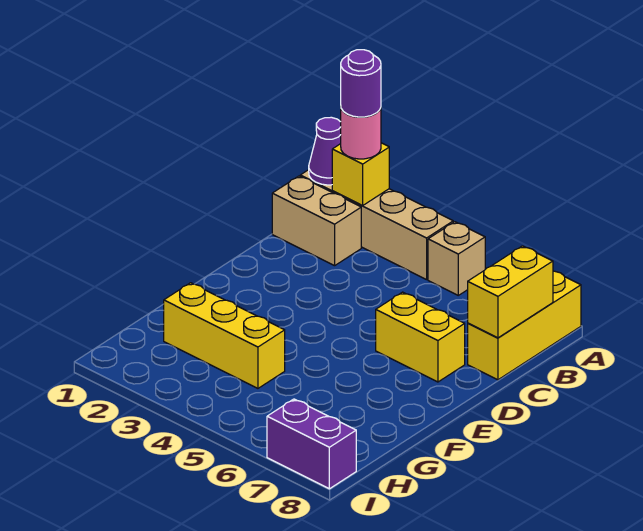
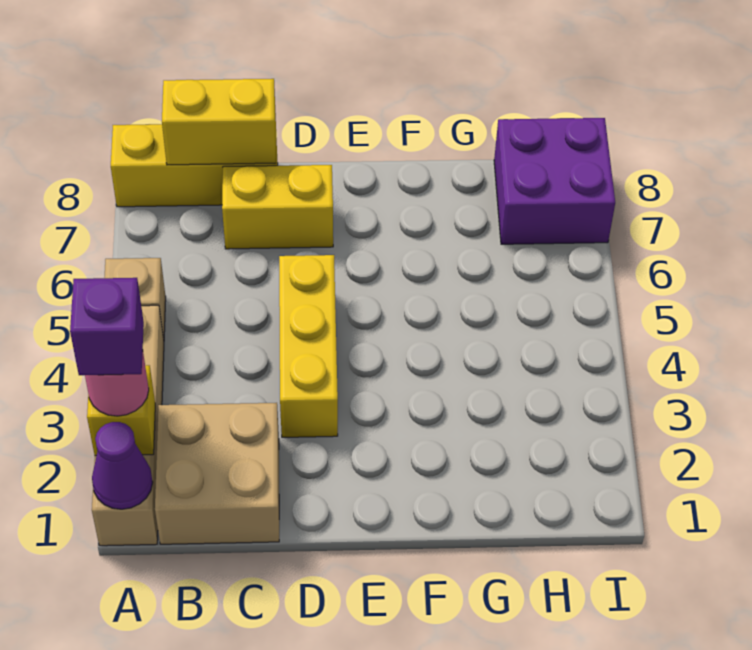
purple 1x1 round brick [341,50,381,117] -> purple 1x1 brick [70,278,144,375]
tan 1x2 brick [272,176,361,266] -> tan 2x2 brick [155,403,279,544]
yellow 1x2 brick [376,292,465,382] -> yellow 1x2 brick turned to [222,165,333,249]
yellow 1x3 brick [164,283,285,388] -> yellow 1x3 brick moved to [279,255,338,437]
purple 1x2 brick [267,399,356,489] -> purple 2x2 brick [494,118,615,244]

